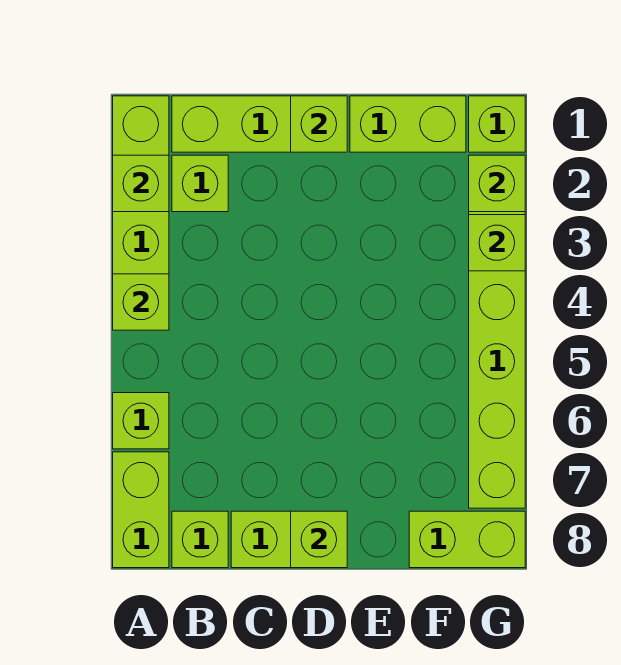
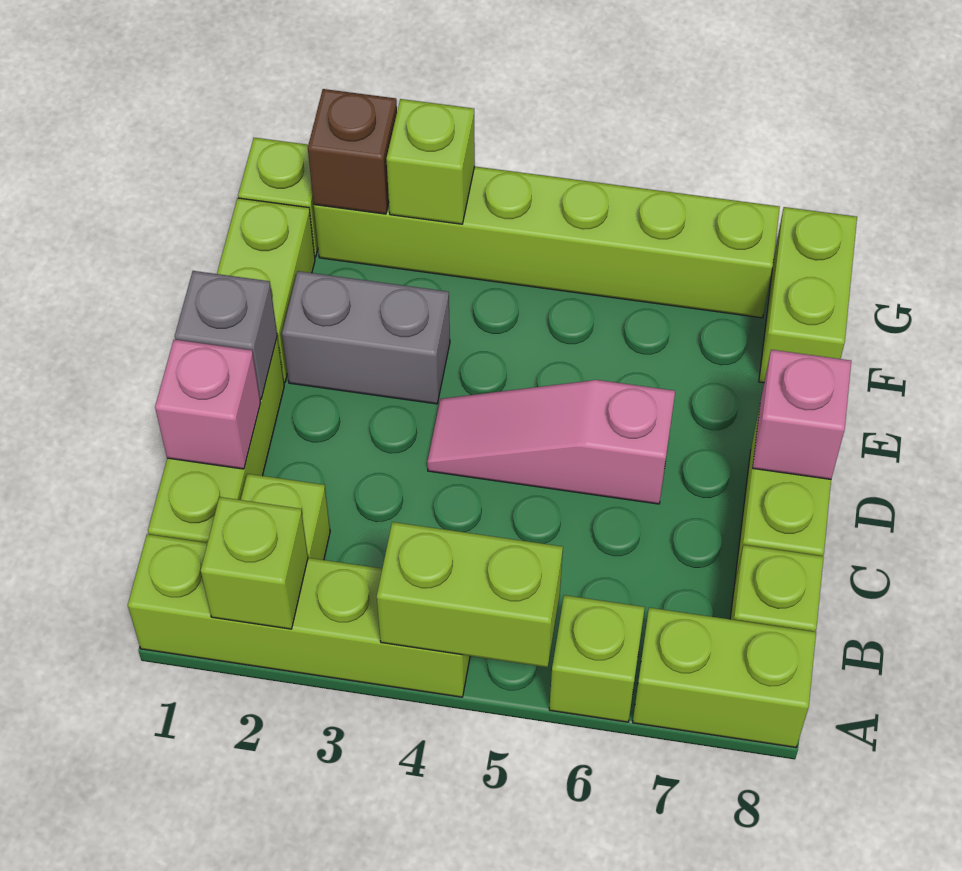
lime 1x1 brick [113,274,169,330] -> lime 1x2 brick [377,522,563,667]
none -> pink 1x1 brick [155,339,261,469]
lime 1x1 brick [291,96,347,152] -> grey 1x1 brick [175,271,277,399]
none -> pink 1x3 slope [427,380,675,504]
lime 1x1 brick [291,511,347,568] -> pink 1x1 brick [753,350,851,479]
none -> grey 1x2 brick [282,271,450,404]
lime 1x1 brick [469,155,525,212] -> brown 1x1 brick [308,89,397,214]

